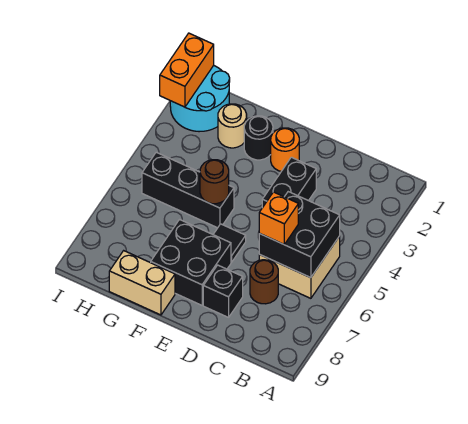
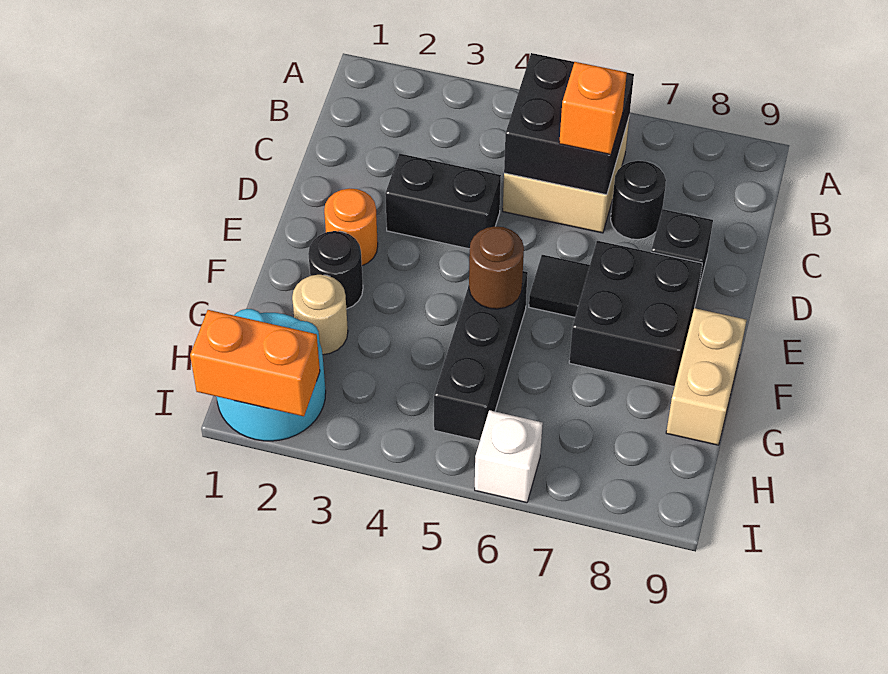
brown 1x1 round brick [250,260,278,304] -> black 1x1 round brick [611,161,666,240]
none -> white 1x1 brick [475,410,543,503]

